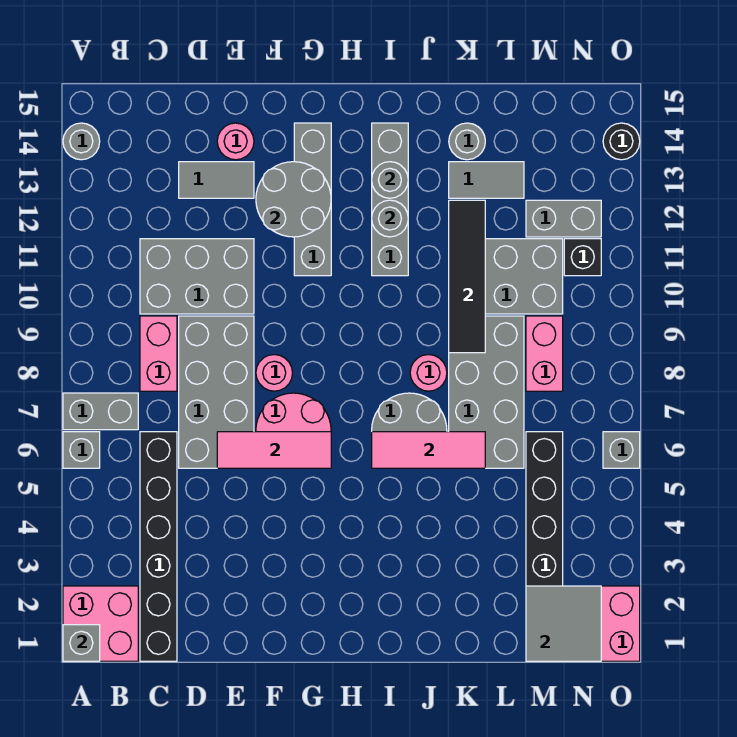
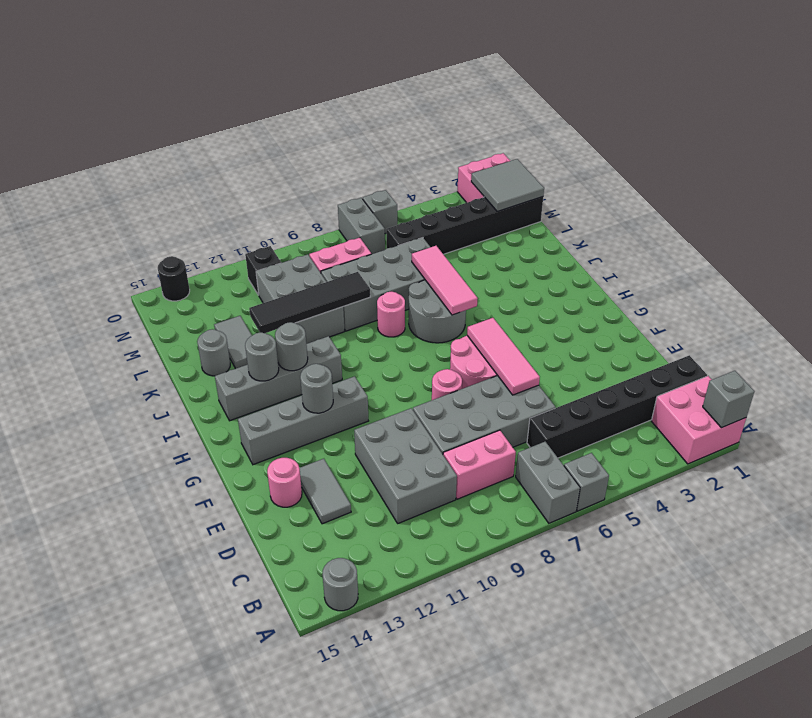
grey 2x2 round brick [256,162,331,237] -> grey 1x1 round brick [300,364,333,413]
grey 1x2 brick [526,200,601,237] -> grey 1x2 brick moved to [338,198,385,254]

